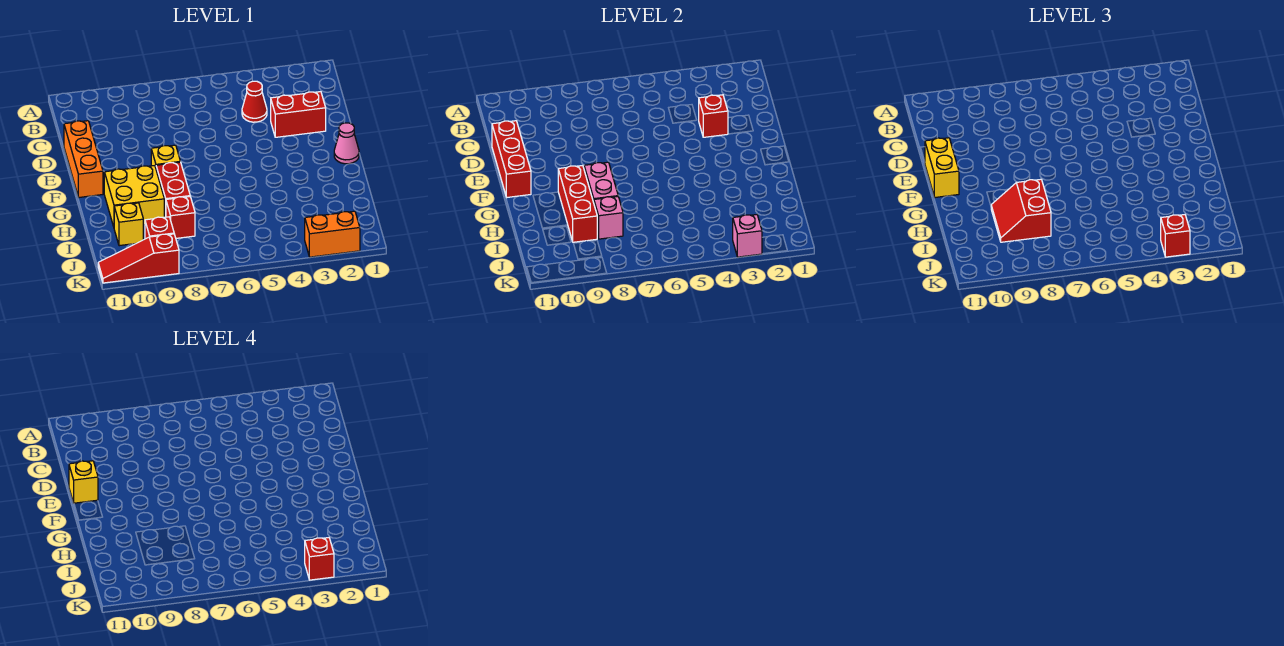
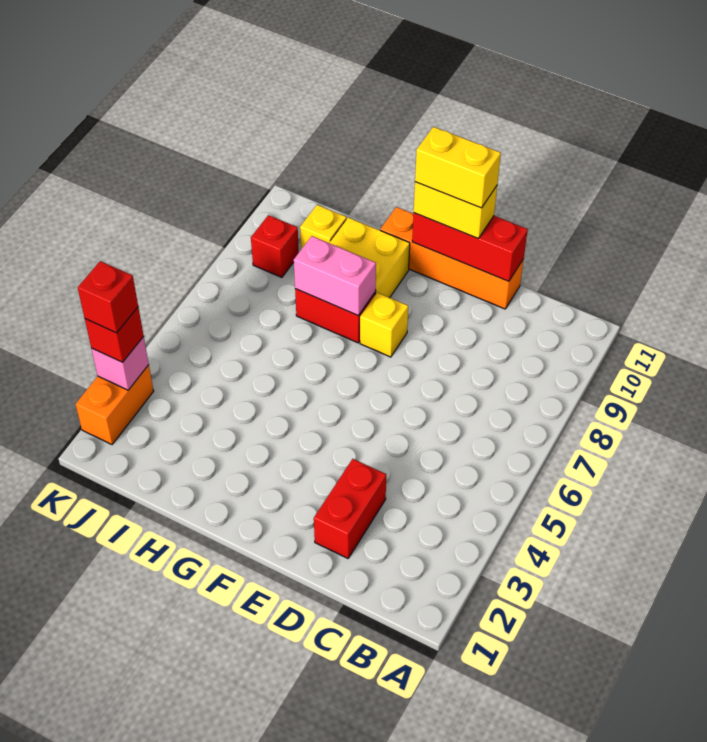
red 1x1 cone [242,81,267,122] -> none
red 1x1 brick [699,95,728,137] -> none
orange 1x3 brick [64,121,103,197] -> orange 1x4 brick [380,207,524,309]
yellow 1x1 brick [69,461,98,503] -> yellow 1x2 brick [415,127,501,208]
pink 1x1 cone [334,123,359,164] -> none
red 1x3 brick [558,166,597,242] -> none
red 2x2 slope [991,179,1051,242] -> none
red 1x1 brick [166,196,195,238] -> none
pink 1x1 brick [594,196,623,239] -> none
red 1x3 slope [98,234,179,283] -> none

